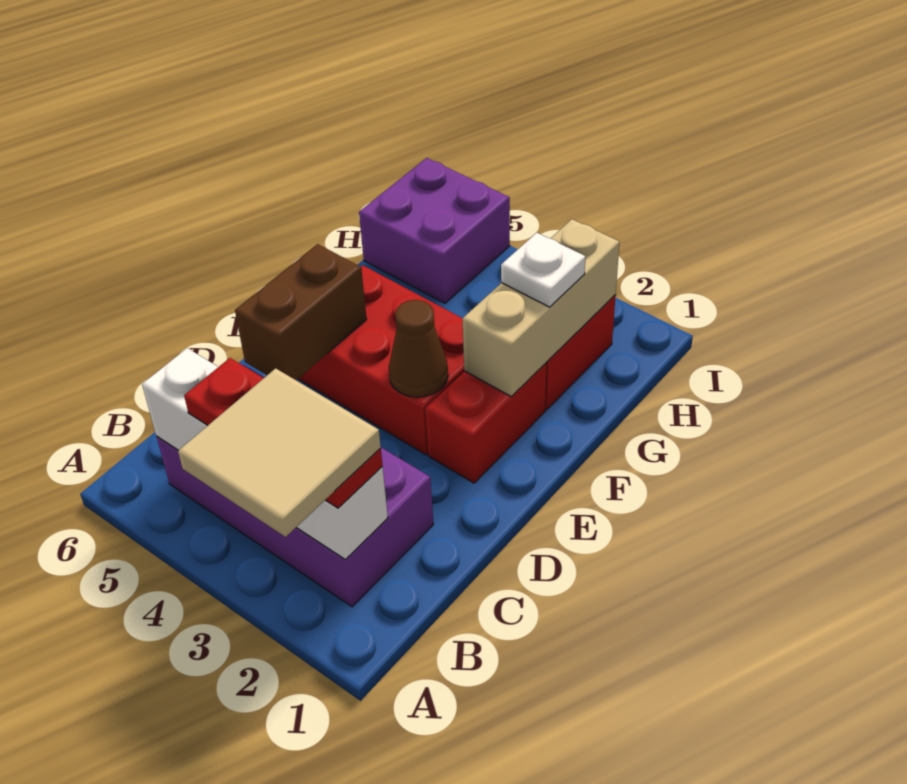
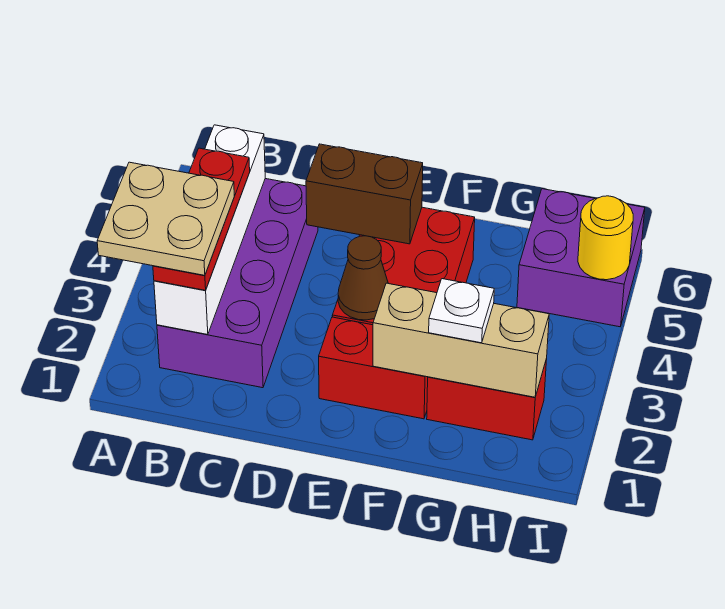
tan 2x2 tile [178,368,381,537] -> tan 2x2 plate [97,162,234,275]
none -> yellow 1x1 round brick [578,196,633,280]

